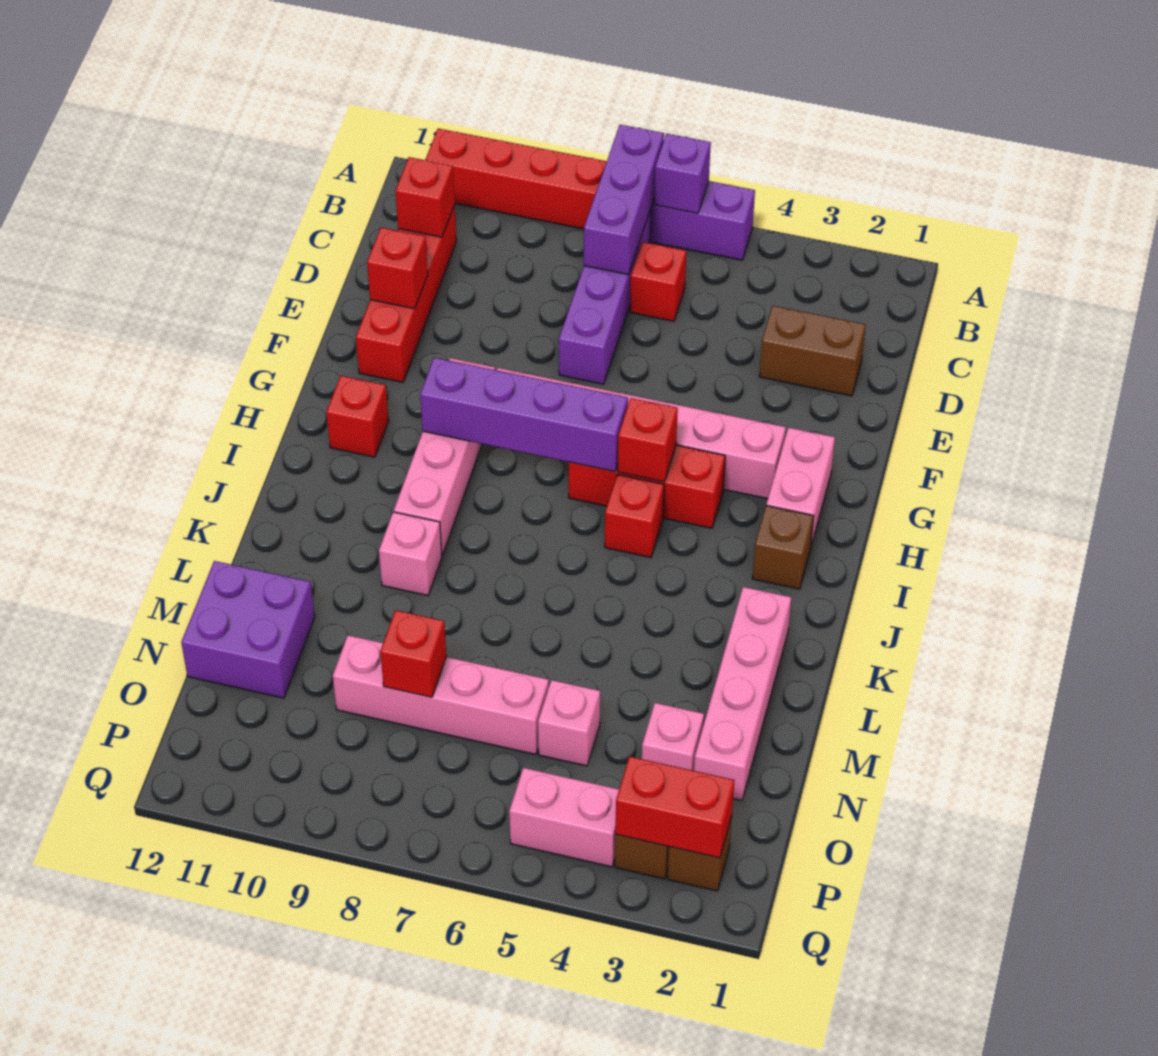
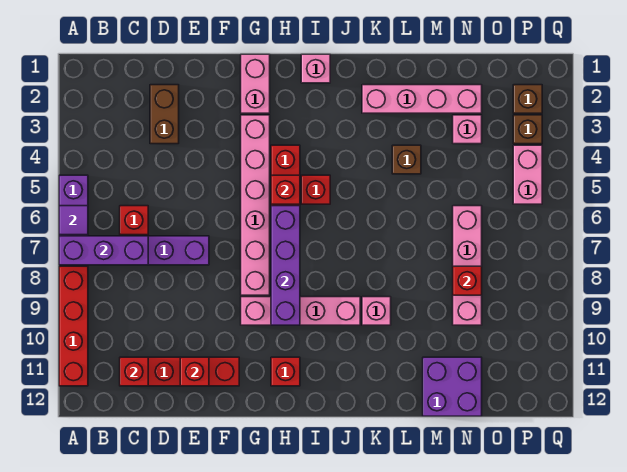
purple 1x1 brick [654,134,711,213] -> purple 1x1 tile [59,206,88,235]
pink 1x2 brick [766,428,835,549] -> pink 1x2 brick turned to [241,54,270,113]
brown 1x1 brick [752,506,814,589] -> brown 1x1 brick moved to [392,145,421,174]
pink 1x1 brick [538,680,600,766] -> pink 1x1 brick moved to [301,54,330,83]
red 1x2 brick [615,756,735,858] -> none

